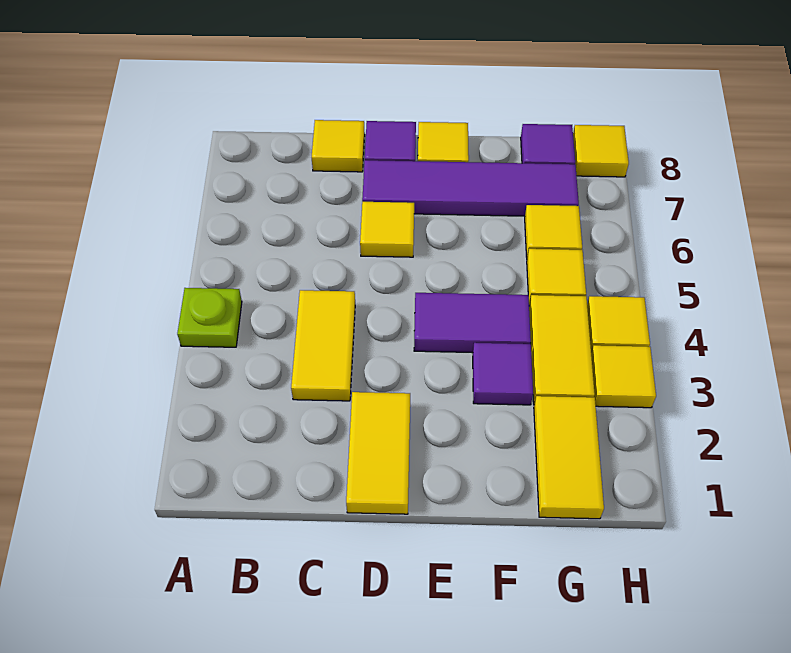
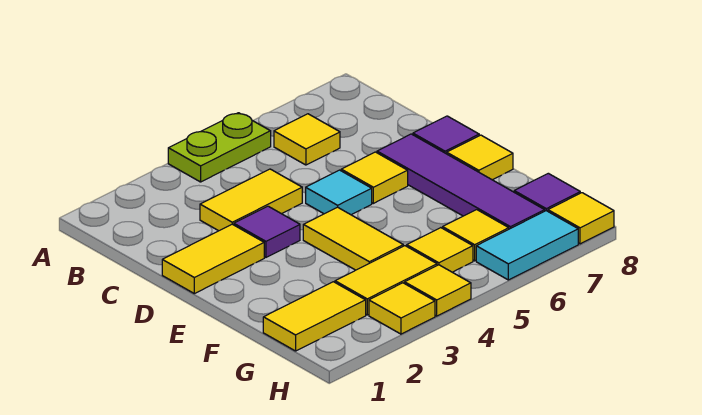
lime 1x1 plate [177,288,242,347] -> lime 1x2 plate [168,113,271,182]
yellow 1x1 tile [312,120,365,172] -> yellow 1x1 tile moved to [274,114,340,165]
none -> cyan 1x1 tile [306,170,372,215]
purple 1x2 tile [414,293,531,353] -> yellow 1x2 tile [303,207,403,270]
purple 1x1 tile [473,343,533,405] -> purple 1x1 tile moved to [234,206,300,257]
none -> cyan 1x2 tile [476,211,578,280]

